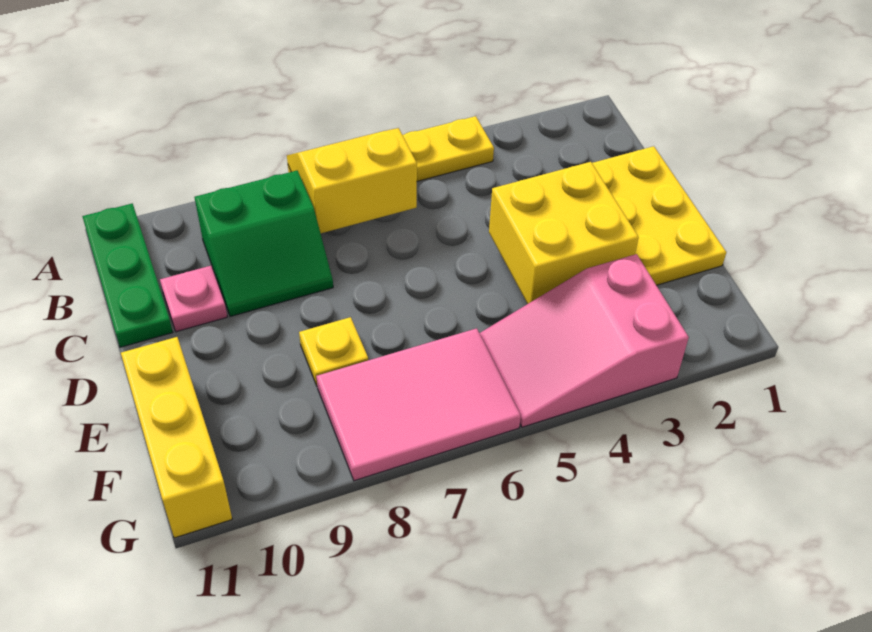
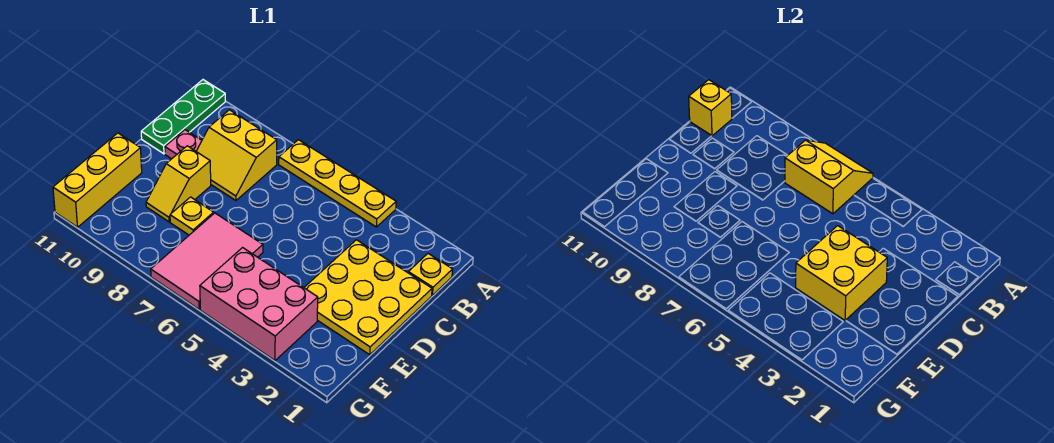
none -> yellow 1x1 plate [408,254,453,295]
green 2x2 slope [194,171,333,317] -> yellow 2x2 slope [196,110,277,200]
none -> yellow 1x1 brick [689,80,732,136]
none -> yellow 1x2 slope [146,146,211,222]
pink 2x3 slope [480,254,689,427] -> pink 2x3 brick [200,248,318,360]
pink 2x3 tile [316,328,521,481] -> pink 2x3 tile turned to [151,213,263,309]

